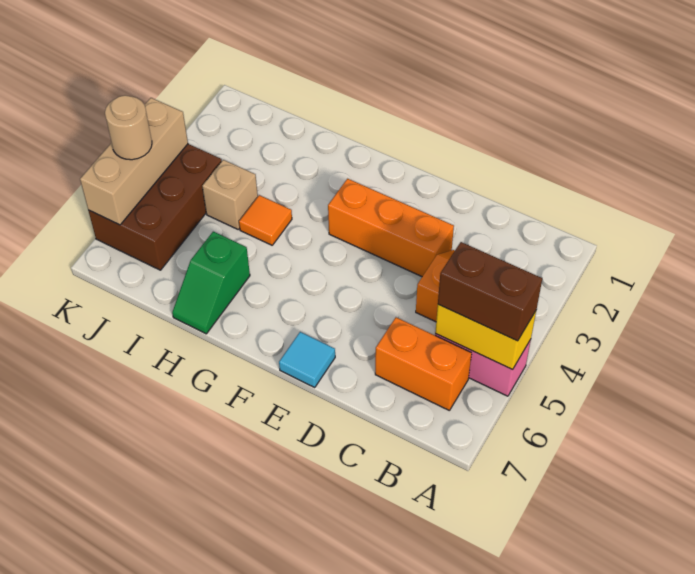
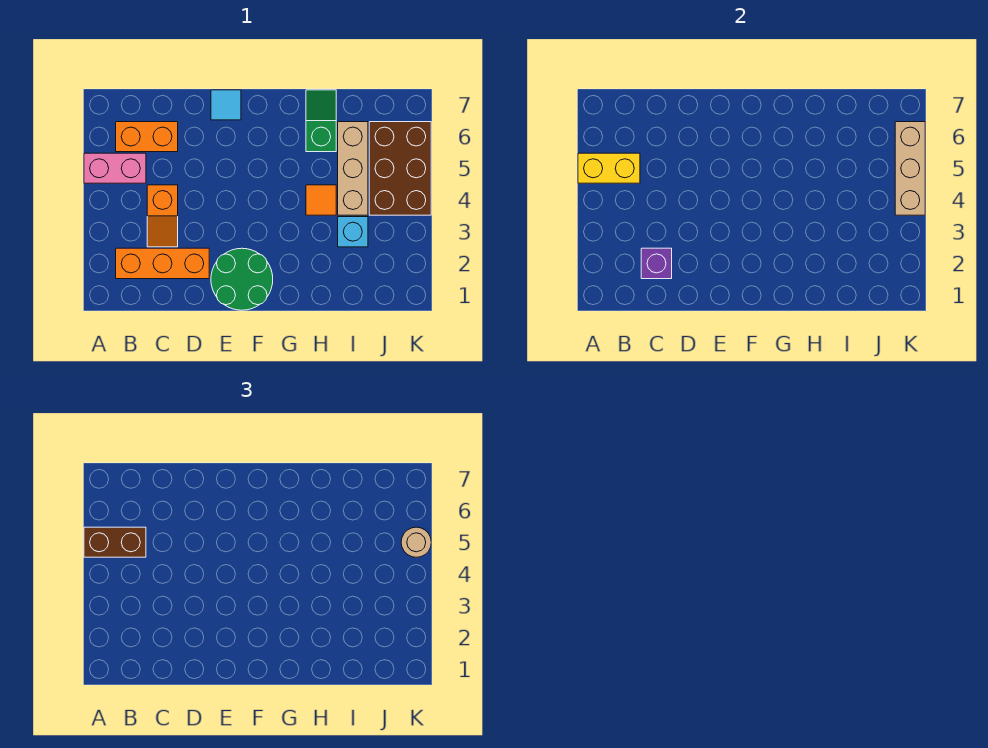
none -> purple 1x1 brick [641,248,672,279]
orange 1x3 brick [328,179,454,277] -> orange 1x3 brick moved to [116,248,209,279]
none -> green 2x2 round brick [211,248,273,310]
none -> cyan 1x1 brick [338,217,368,247]
tan 1x1 brick [202,160,258,229] -> tan 1x3 brick [338,122,368,215]

